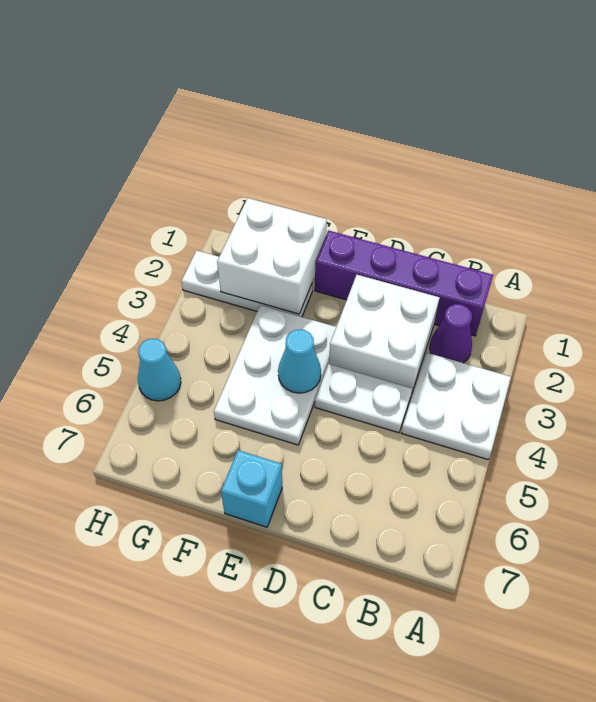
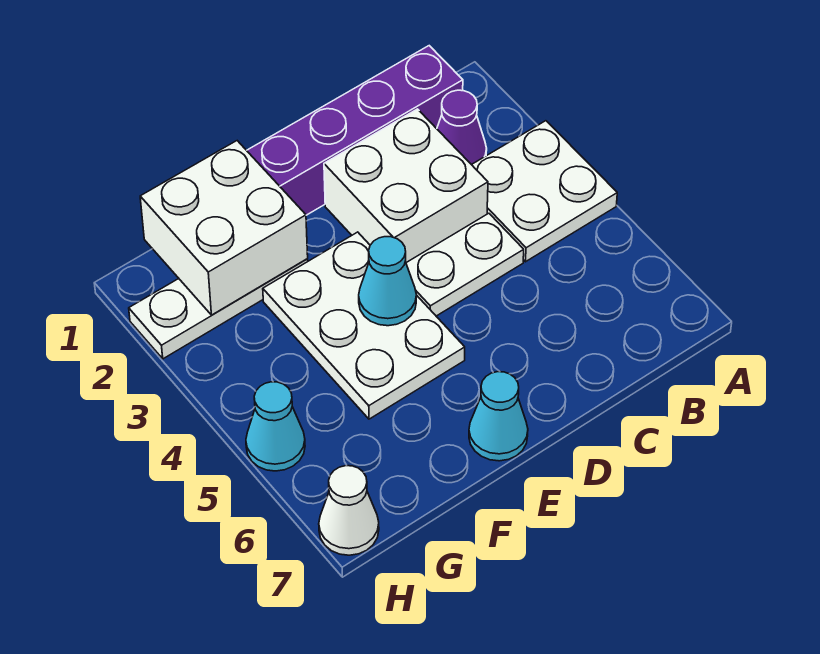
cyan 1x1 brick [221,450,282,527] -> cyan 1x1 cone [469,372,528,461]
none -> white 1x1 cone [319,466,379,555]

